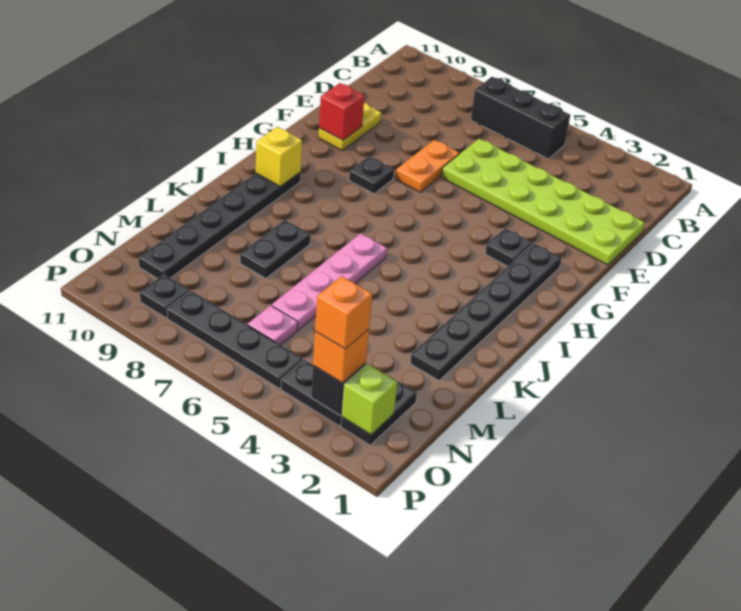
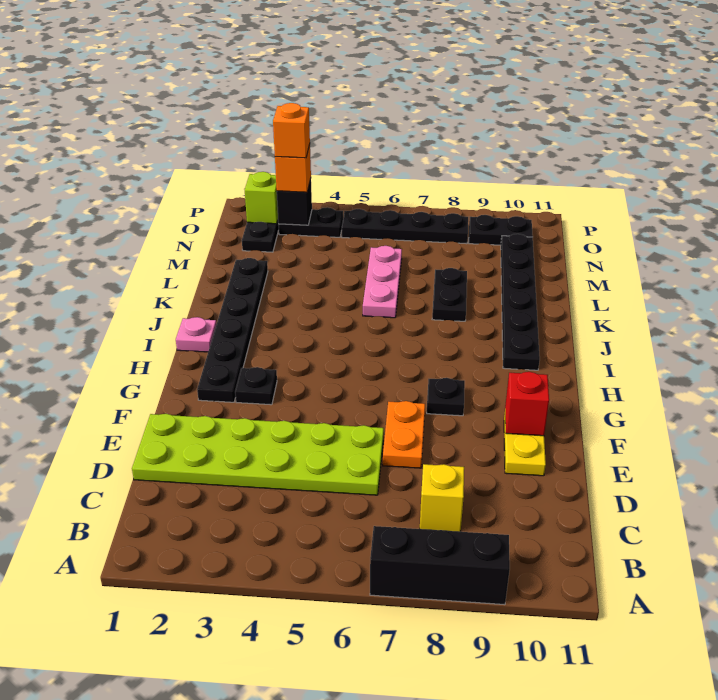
black 1x3 brick [471,77,570,159] -> black 1x3 brick moved to [370,526,510,605]
yellow 1x1 brick [256,127,302,186] -> yellow 1x1 brick moved to [420,464,464,532]
pink 1x4 plate [272,233,387,330] -> pink 1x3 plate [363,246,402,318]
pink 1x1 plate [248,305,298,345] -> pink 1x1 plate moved to [176,317,217,352]
black 1x1 plate [140,274,190,318] -> black 1x2 plate [469,215,533,245]

